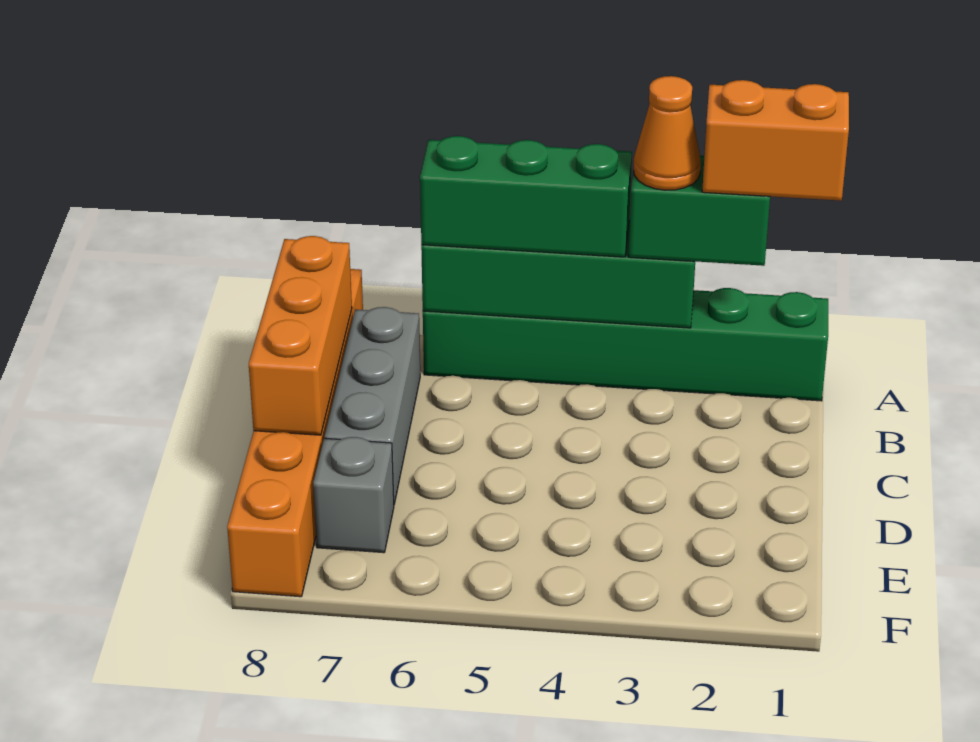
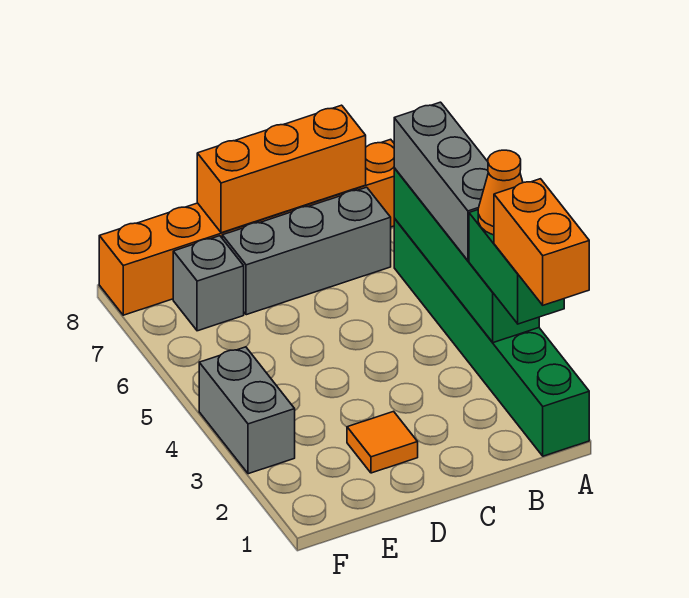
green 1x3 brick [420,136,632,257] -> grey 1x3 brick [394,102,488,261]
none -> orange 1x1 tile [347,412,418,473]
none -> grey 1x2 brick [199,347,295,474]

